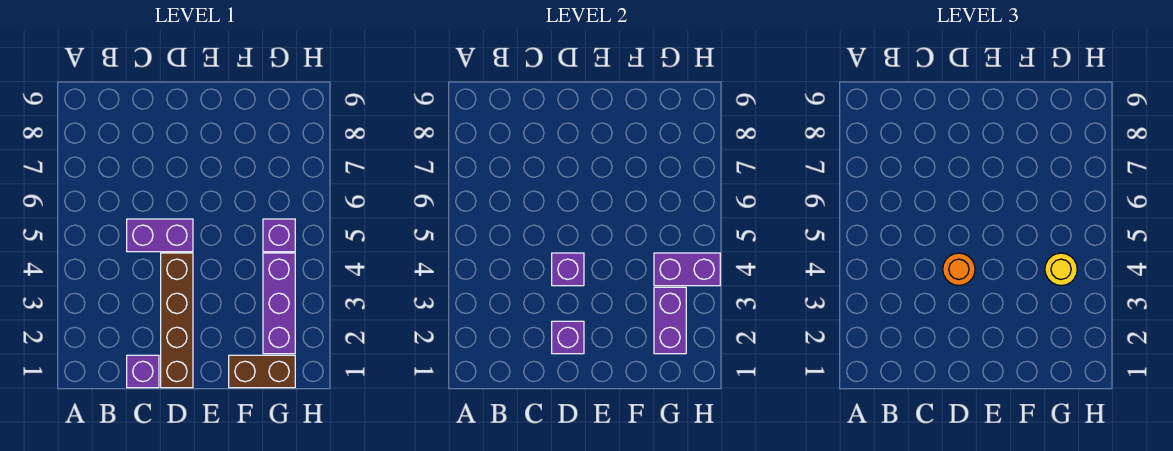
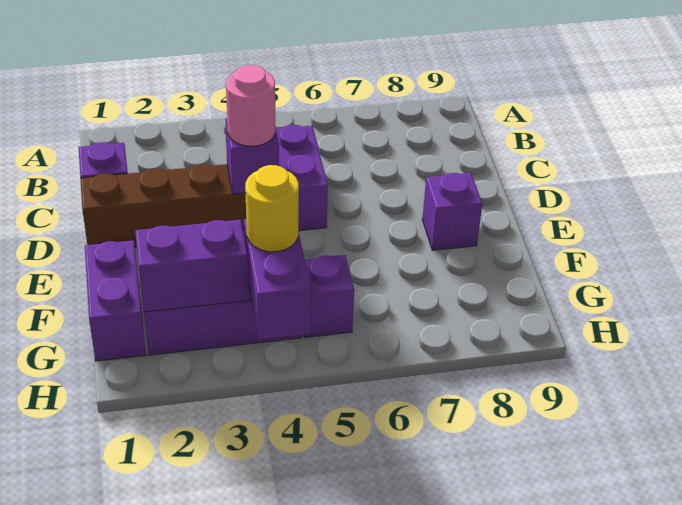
purple 1x1 brick [552,321,584,354] -> purple 1x1 brick moved to [422,173,482,250]
orange 1x1 round brick [943,253,975,285] -> pink 1x1 round brick [226,65,275,146]
brown 1x2 brick [229,355,295,388] -> purple 1x2 brick [85,240,146,361]

